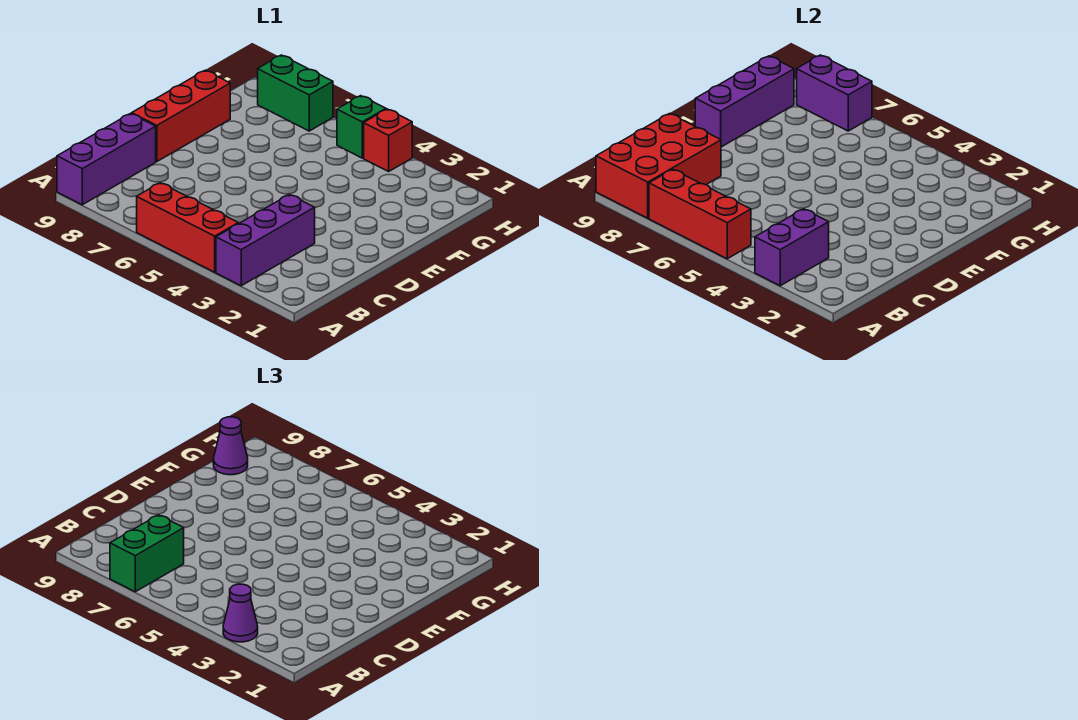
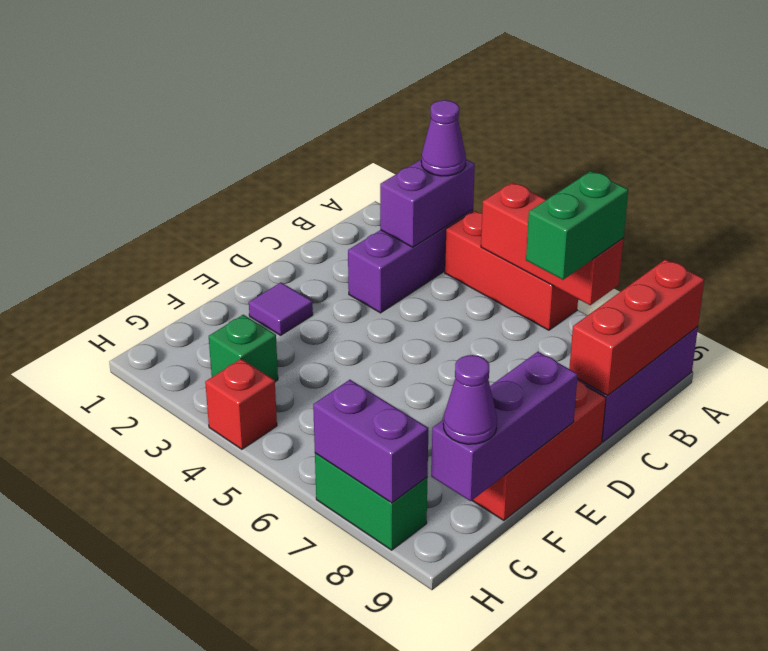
red 2x3 brick [596,114,721,218] -> red 1x3 brick [569,259,704,395]
none -> purple 1x1 tile [249,283,313,335]
green 1x1 brick [337,96,386,158] -> green 1x1 brick moved to [209,315,278,382]

